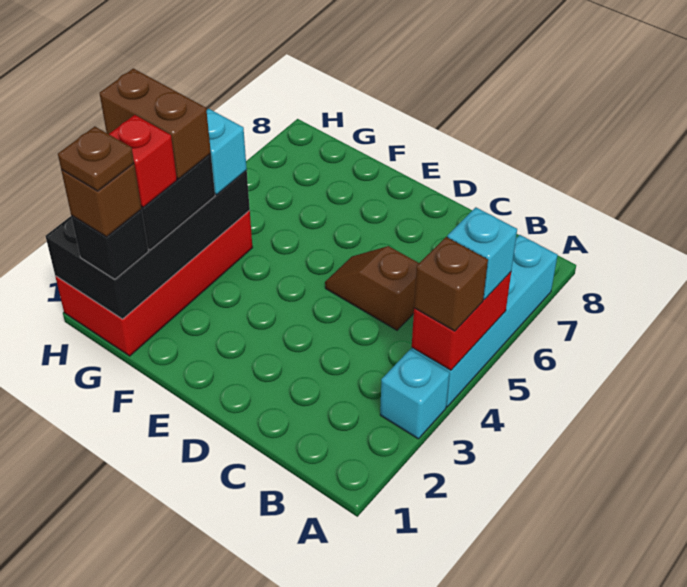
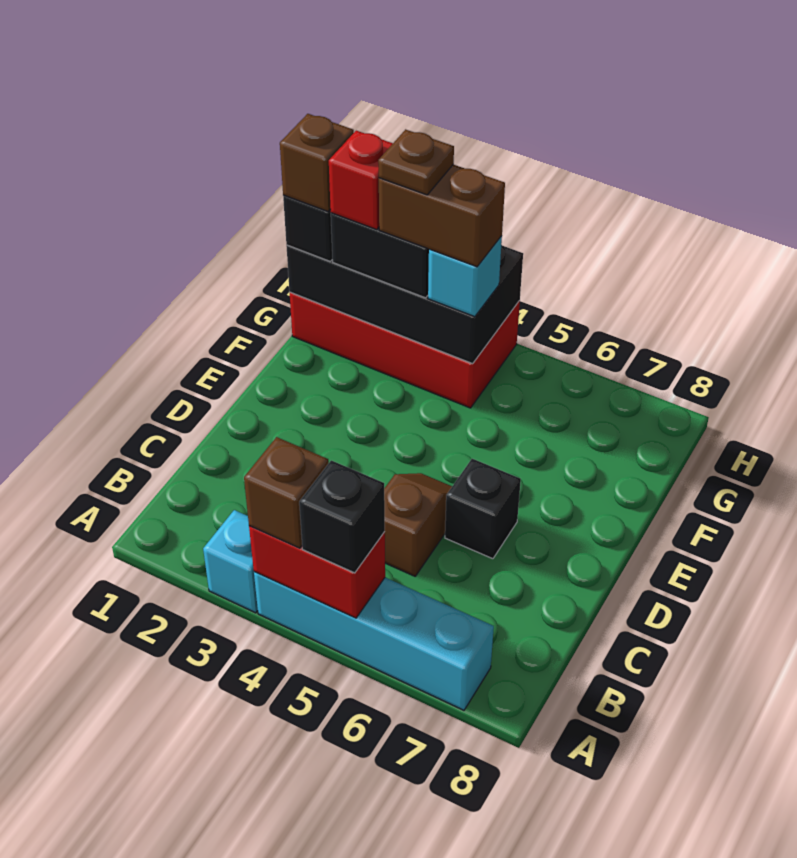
cyan 1x1 brick [447,207,517,300] -> black 1x1 brick [299,460,385,573]
none -> black 1x1 brick [445,459,521,559]
brown 1x1 plate [58,126,134,191] -> brown 1x1 plate moved to [378,129,454,195]
brown 1x2 brick [100,68,211,179] -> brown 1x2 brick turned to [379,165,505,267]

